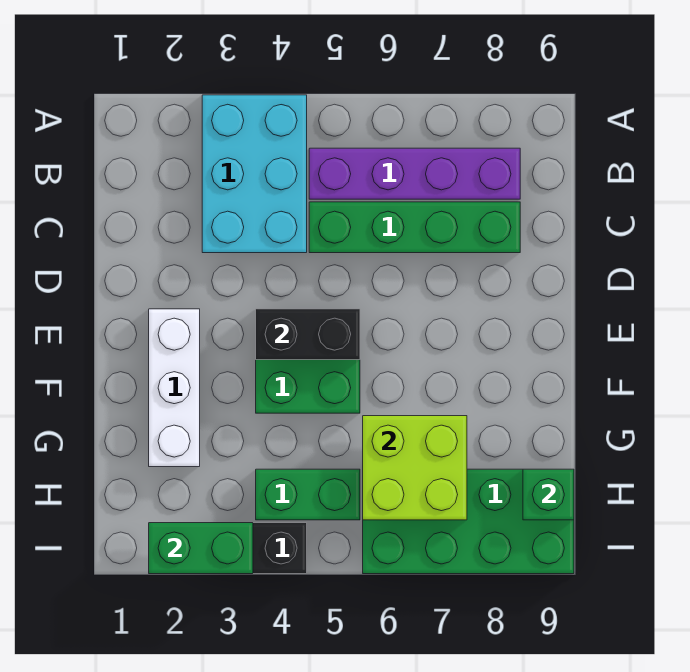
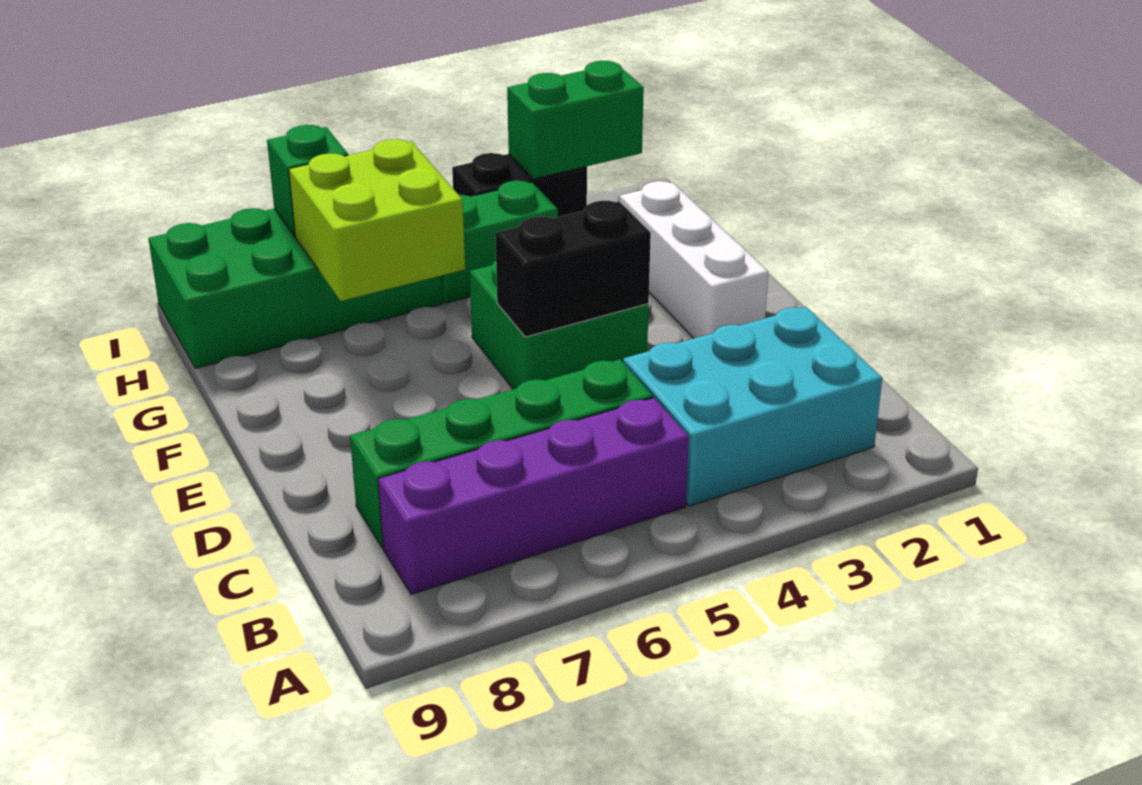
cyan 2x3 brick [202,95,307,253] -> cyan 2x3 brick turned to [623,307,882,506]
green 1x1 brick [523,469,574,520] -> green 1x1 brick moved to [267,125,348,236]

